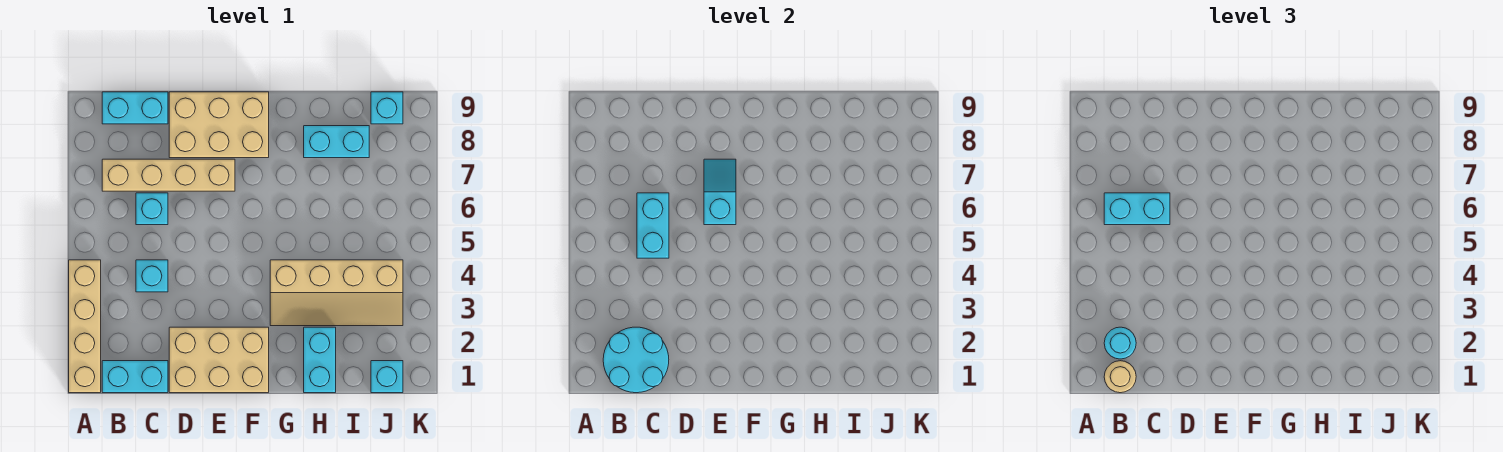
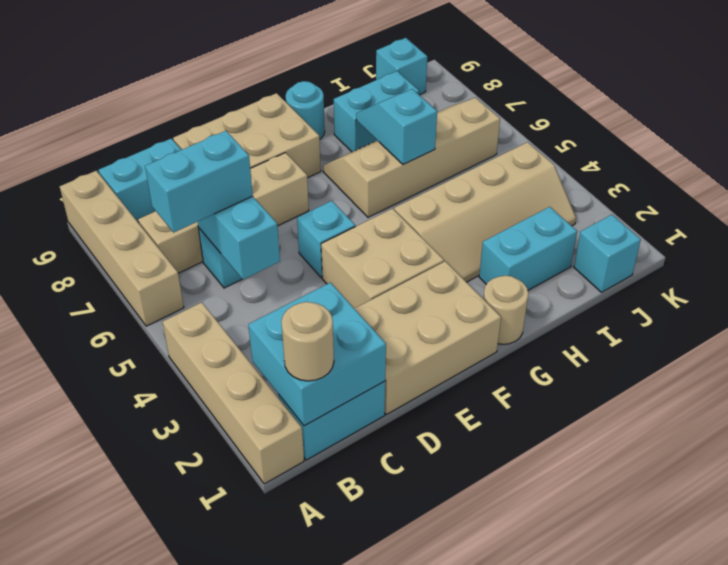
none -> tan 1x4 brick [60,171,184,326]
cyan 2x2 round brick [603,327,669,393] -> cyan 2x2 brick [248,283,386,426]
cyan 1x1 round brick [1104,327,1136,359] -> cyan 1x1 round brick moved to [286,81,325,139]
cyan 1x1 brick [136,260,168,292] -> cyan 1x1 brick moved to [297,201,355,278]
none -> tan 2x2 brick [321,209,444,309]
cyan 1x2 slope [704,159,736,225] -> cyan 1x2 slope moved to [356,89,437,165]
none -> tan 1x1 round brick [483,276,528,344]
none -> tan 2x4 slope [323,98,500,217]
cyan 1x2 brick [304,327,336,393] -> cyan 1x2 brick turned to [479,207,577,290]

